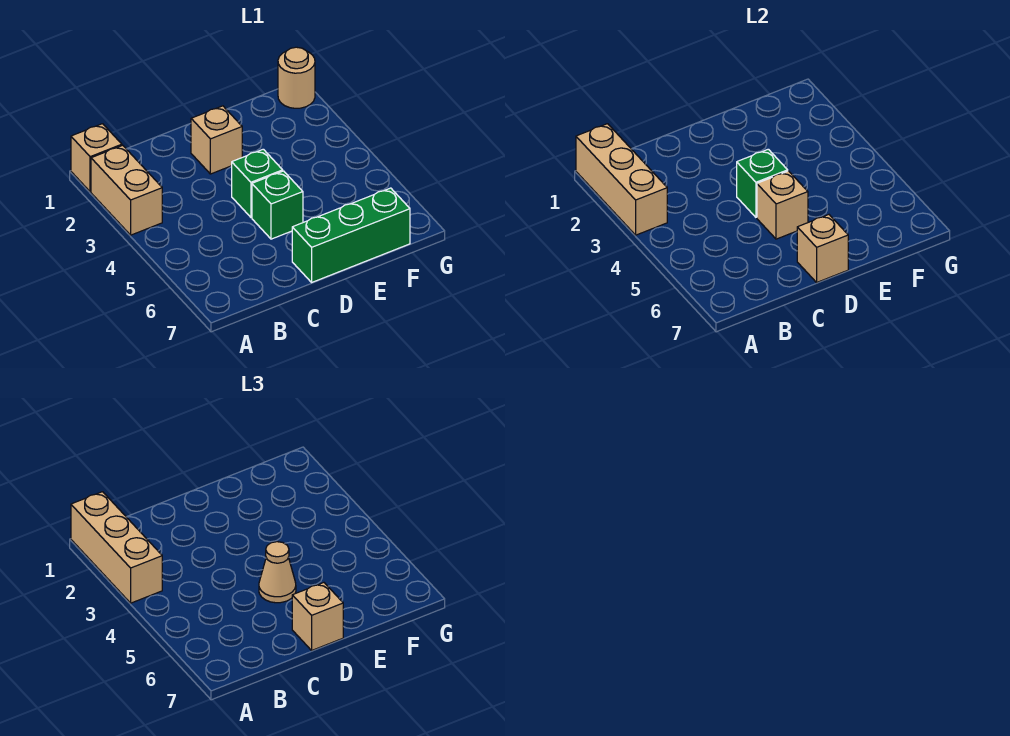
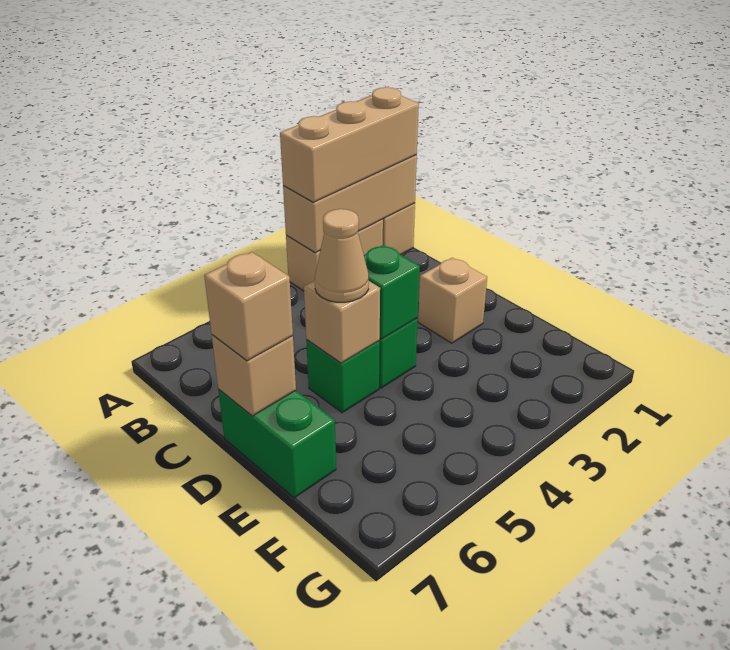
green 1x3 brick [292,188,410,282] -> green 1x2 brick [218,389,336,498]
tan 1x1 round brick [278,47,315,108] -> none

